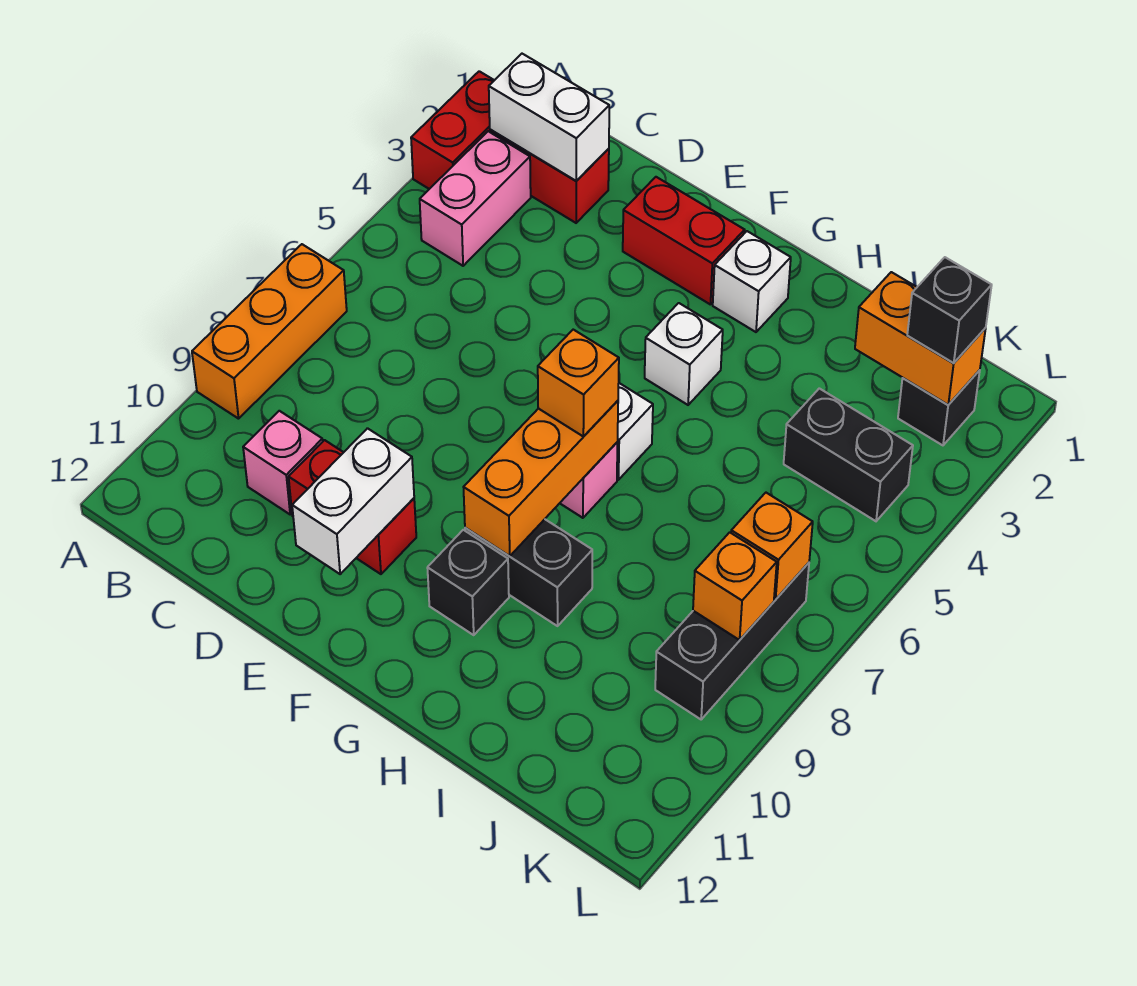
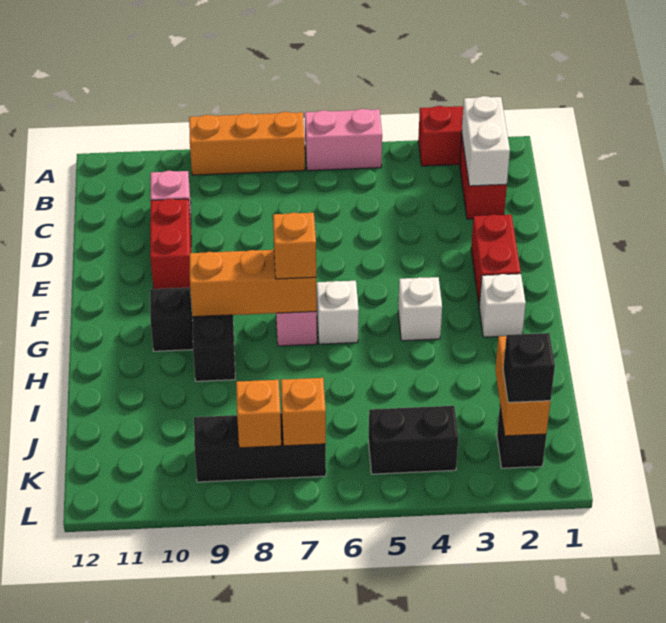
pink 1x2 brick [420,131,531,266] -> pink 1x2 brick moved to [305,109,382,171]
white 1x2 brick [292,428,414,574] -> none
black 1x2 brick [784,388,913,521] -> black 1x2 brick turned to [369,406,458,474]

